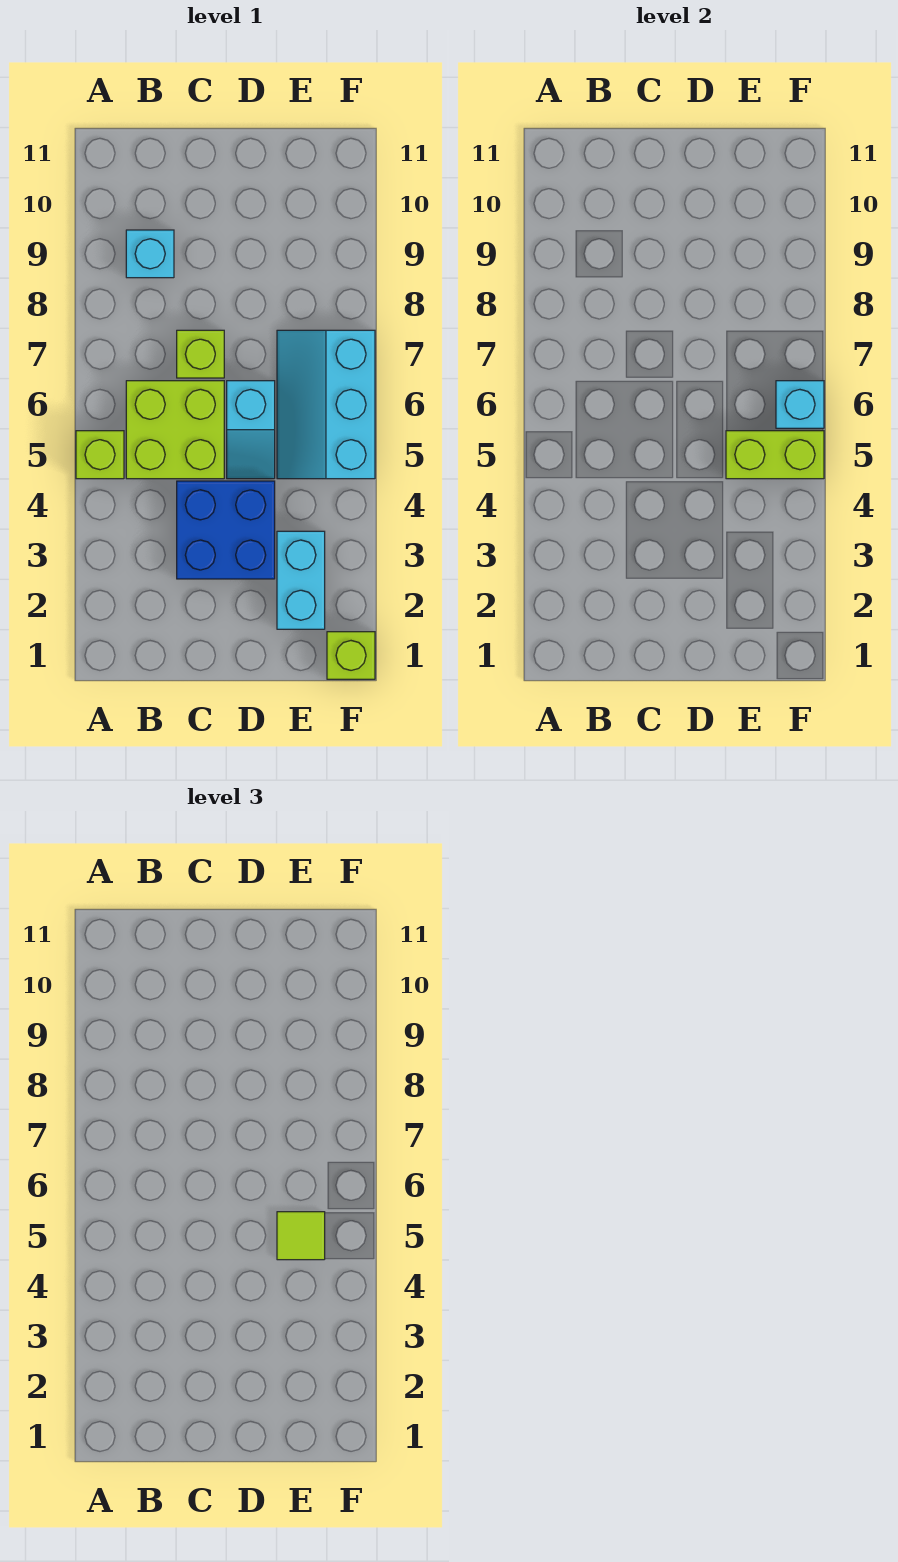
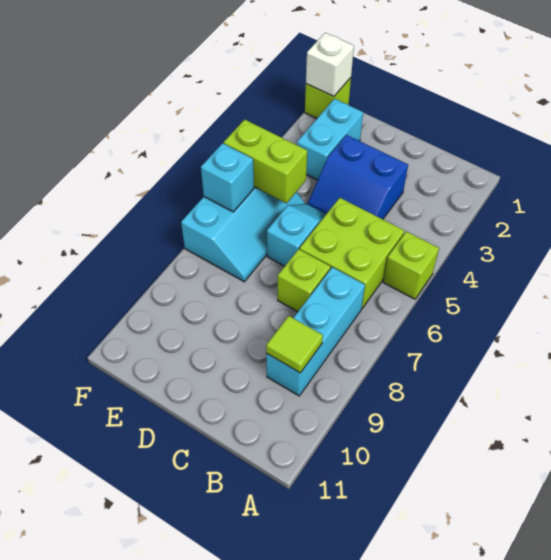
cyan 1x1 brick [126,230,174,278] -> cyan 1x3 brick [266,267,365,396]
blue 2x2 brick [177,481,275,579] -> blue 2x2 slope [308,135,408,219]
lime 1x1 tile [277,1212,325,1260] -> lime 1x1 tile moved to [266,316,323,373]
none -> white 1x1 brick [306,33,354,97]

